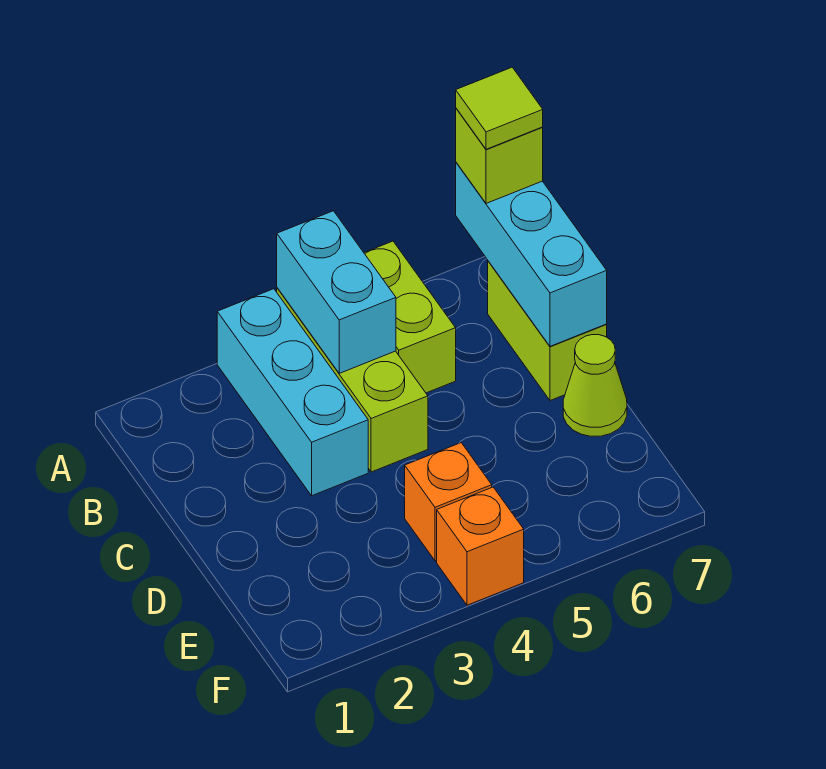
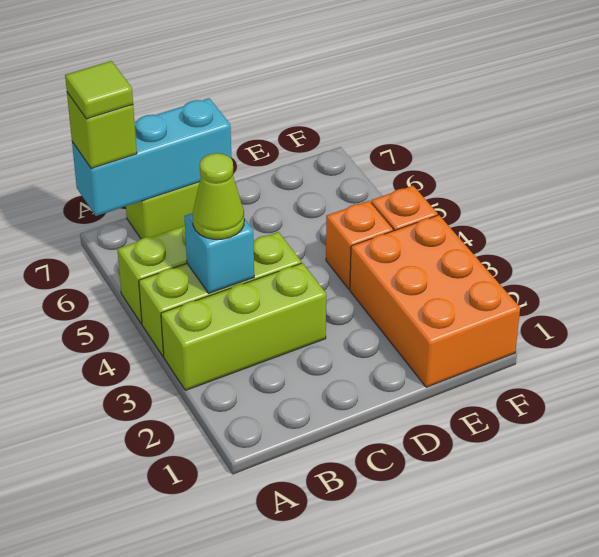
cyan 1x3 brick [217,289,368,496] -> lime 1x3 brick [161,263,326,390]
cyan 1x2 brick [277,211,396,373] -> cyan 1x1 brick [184,213,254,293]
lime 1x1 cone [563,335,627,436] -> lime 1x1 cone moved to [193,153,244,239]
none -> orange 2x3 brick [350,215,520,387]

